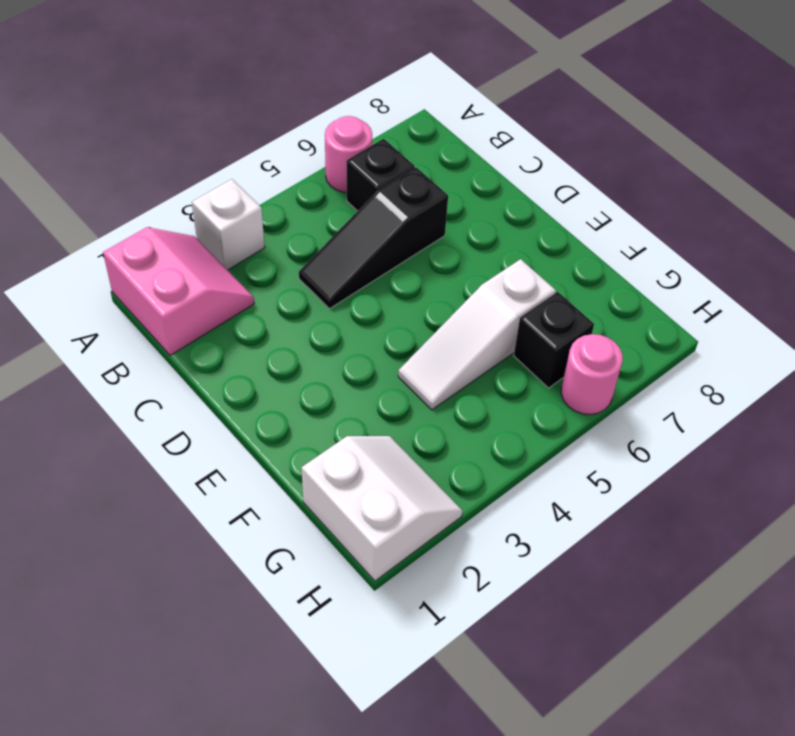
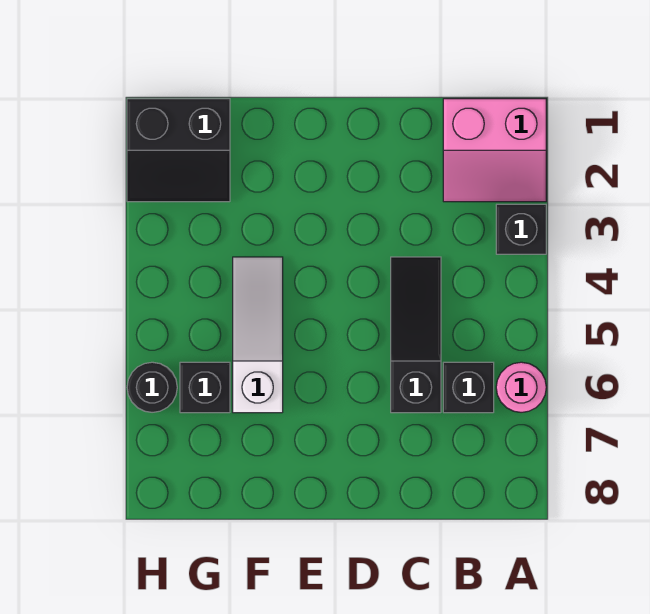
white 1x1 brick [192,179,265,270] -> black 1x1 brick [496,204,546,254]
white 2x2 slope [301,436,462,581] -> black 2x2 slope [127,99,230,202]
pink 1x1 round brick [561,334,623,415] -> black 1x1 round brick [127,362,177,412]

